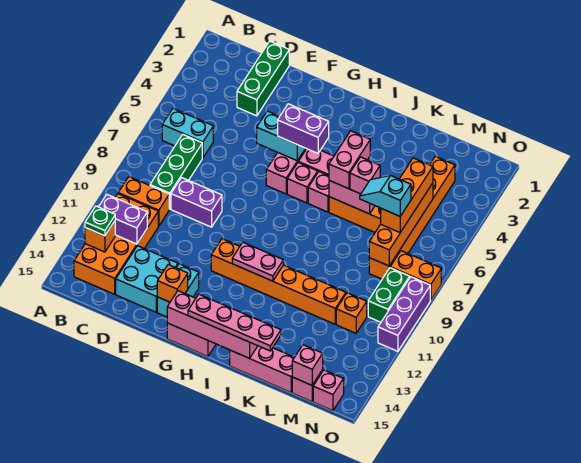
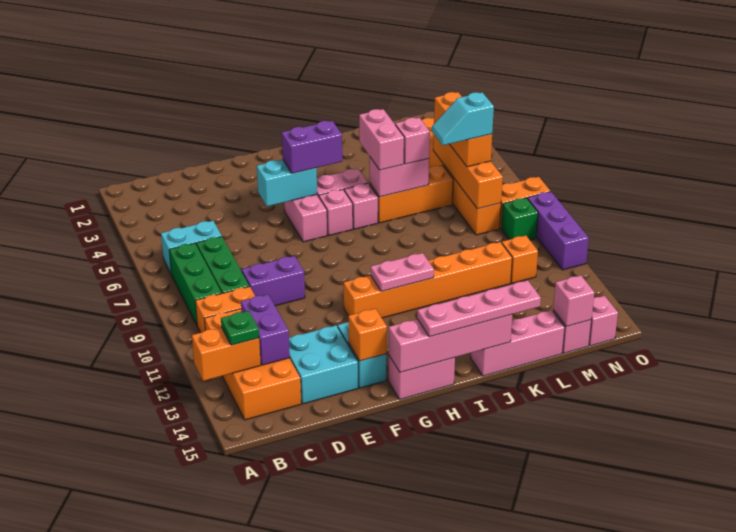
purple 1x2 brick [99,195,147,244] -> purple 1x2 brick turned to [241,294,290,365]
orange 1x1 brick [85,221,115,252] -> orange 1x2 brick [192,327,261,381]
green 1x3 brick [237,41,289,116] -> green 1x3 brick moved to [169,243,222,325]
green 1x2 brick [368,268,410,322] -> green 1x1 brick [501,198,538,240]

